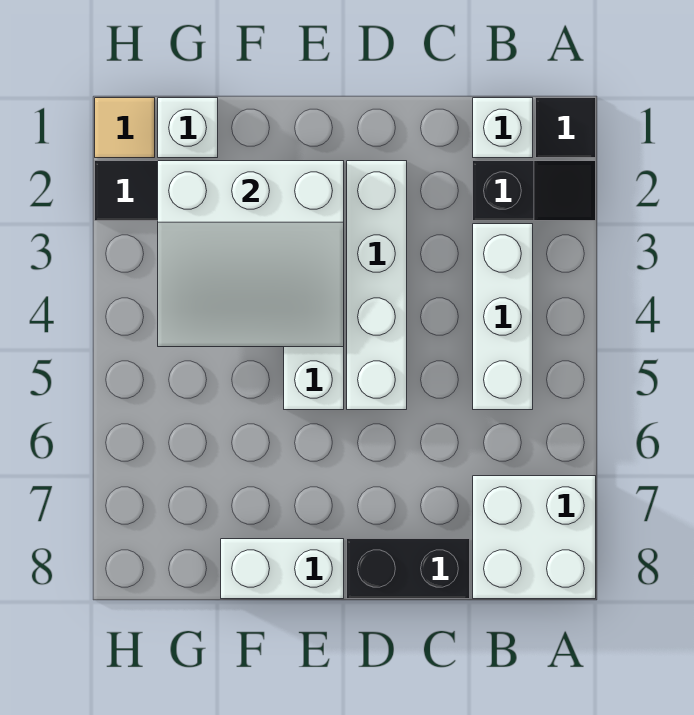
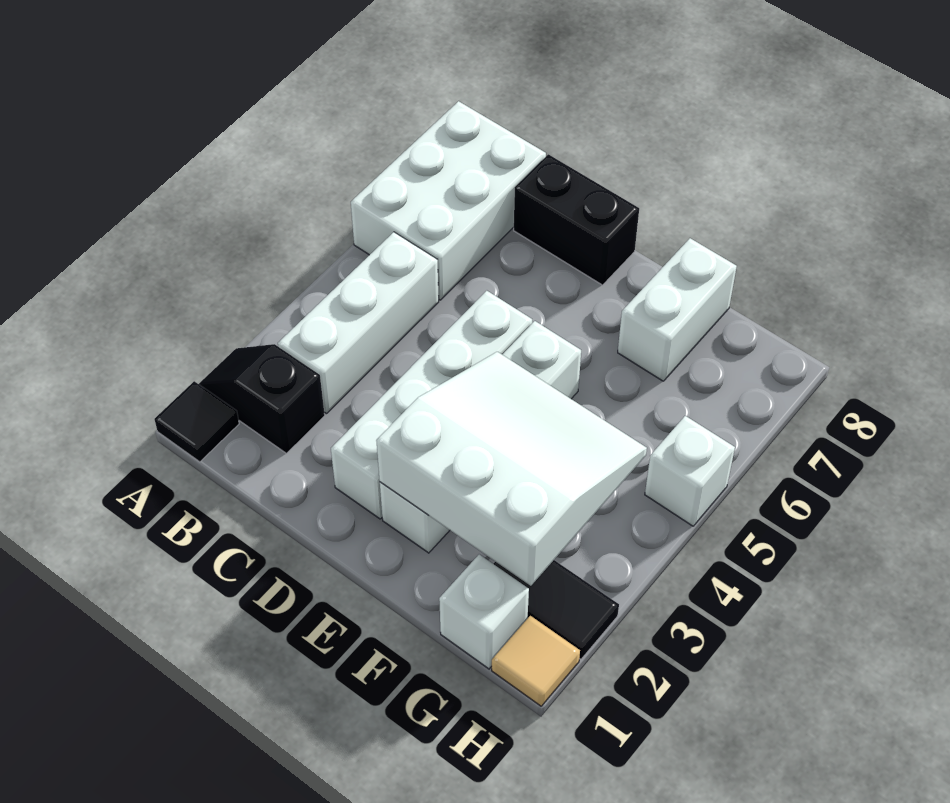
white 2x2 brick [473,476,596,599] -> white 2x3 brick [351,101,546,300]
white 1x1 brick [473,98,533,158] -> white 1x1 brick moved to [645,416,735,526]
white 1x2 brick [221,539,344,599] -> white 1x2 brick turned to [618,238,737,381]

